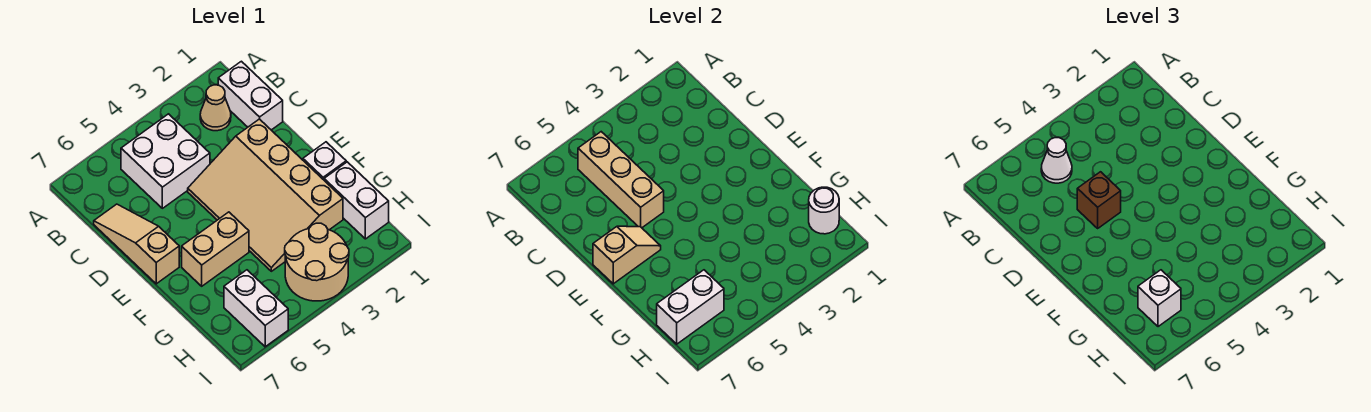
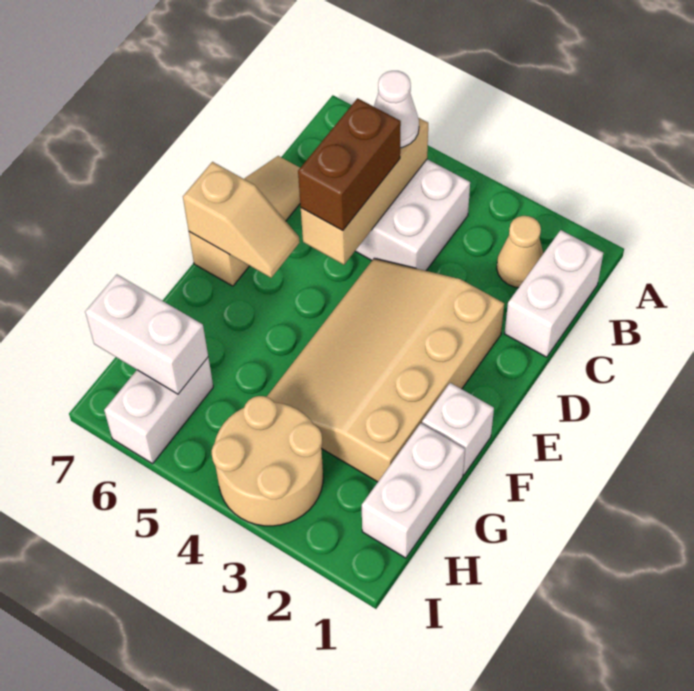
brown 1x1 brick [1077,172,1121,228] -> brown 1x2 brick [298,98,401,231]
tan 1x2 brick [182,212,249,286] -> none
white 1x1 round brick [809,187,839,234] -> none
white 1x1 brick [1138,270,1181,327] -> none

